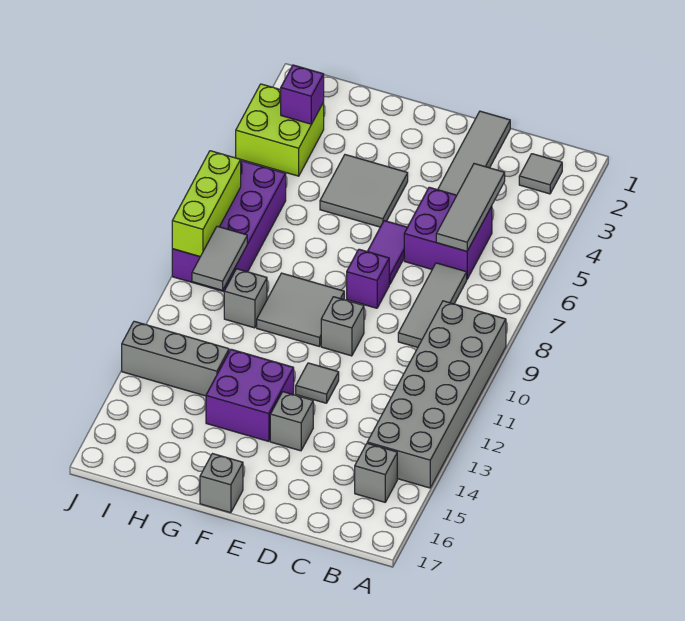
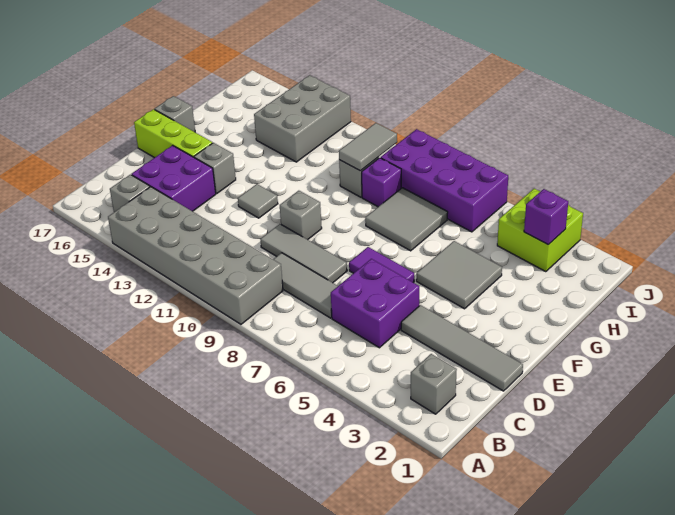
grey 1x1 tile [519,154,562,194] -> grey 1x1 brick [411,354,457,414]
grey 1x3 tile [436,164,505,251] -> grey 1x3 tile moved to [260,224,347,283]
purple 1x1 brick [347,249,389,308] -> purple 1x1 brick moved to [362,158,401,207]
grey 2x2 tile [257,273,344,347] -> grey 2x2 tile moved to [365,188,448,251]
purple 2x2 brick [206,349,294,441] -> purple 2x2 brick moved to [132,145,216,211]
grey 1x3 brick [122,321,229,396] -> grey 2x3 brick [254,75,351,162]
grey 1x2 tile [192,226,247,290] -> grey 1x2 tile turned to [339,123,397,171]
lime 1x3 brick [172,151,241,257] -> lime 1x3 brick moved to [134,109,212,158]

